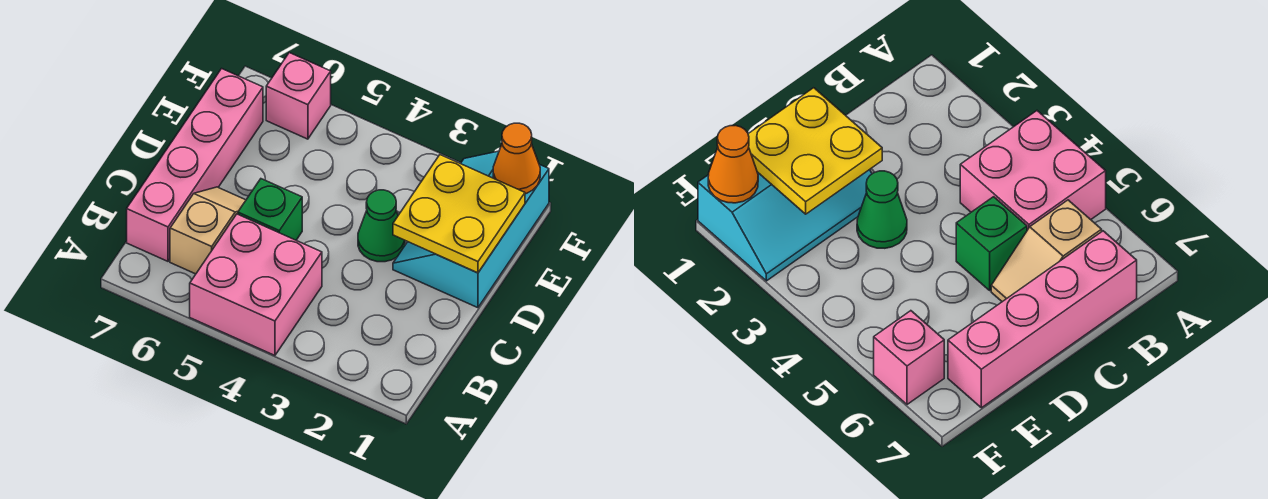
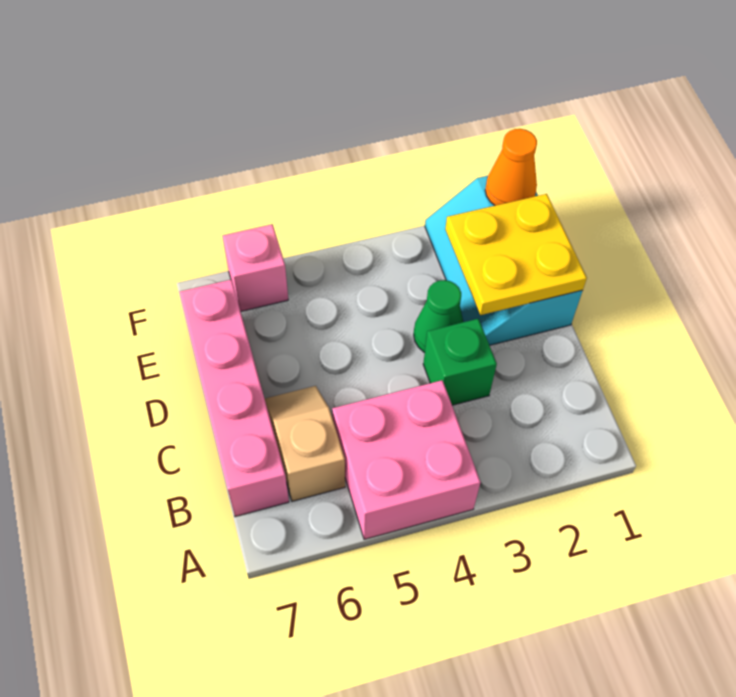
green 1x1 brick [238,179,302,240] -> green 1x1 brick moved to [423,319,497,405]

